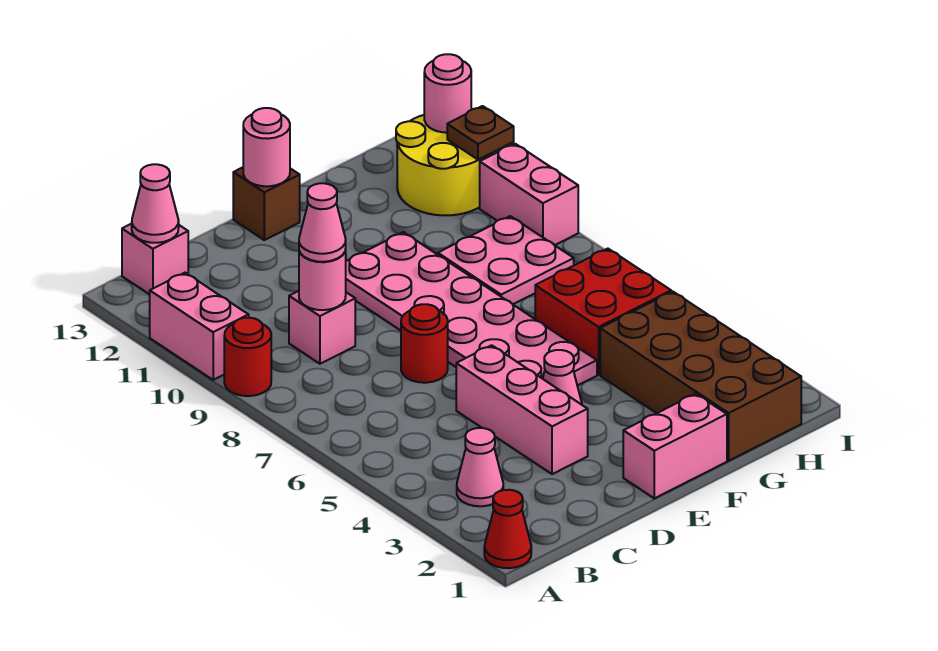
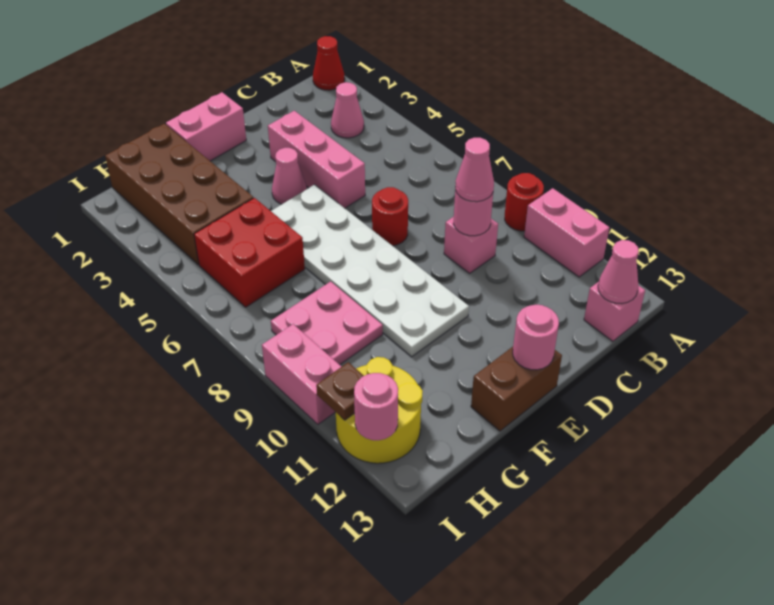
pink 2x6 plate [346,232,597,386] -> white 2x6 plate [271,185,469,357]
brown 1x1 brick [233,167,300,240] -> brown 1x2 brick [471,347,562,431]

